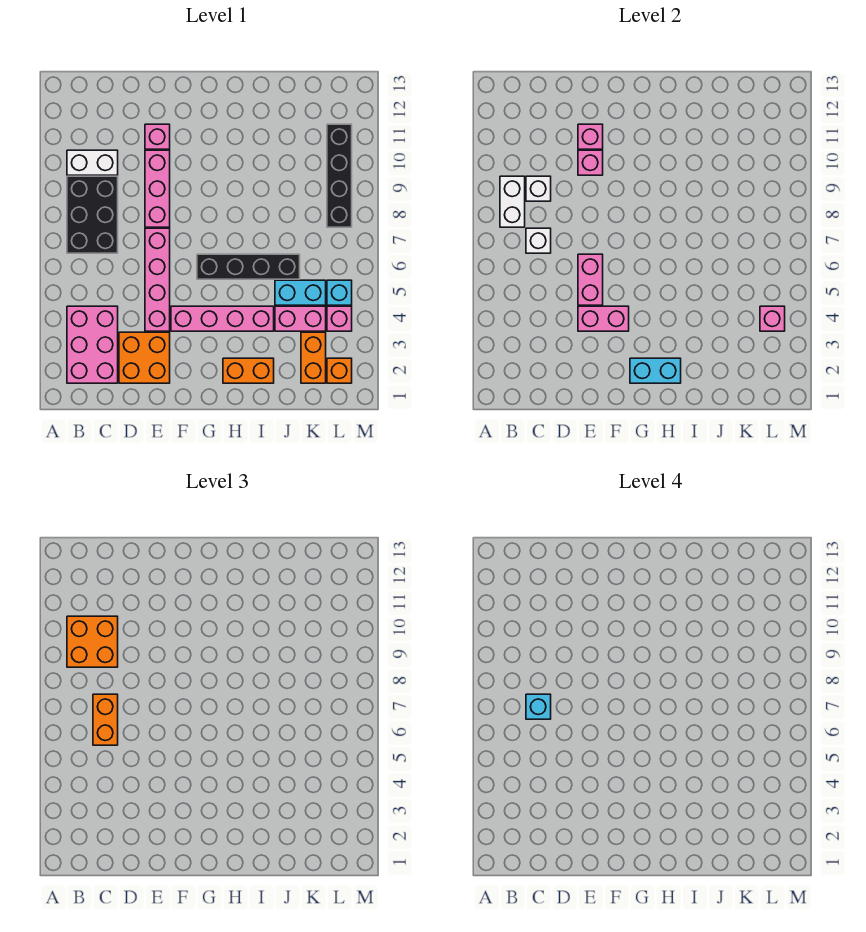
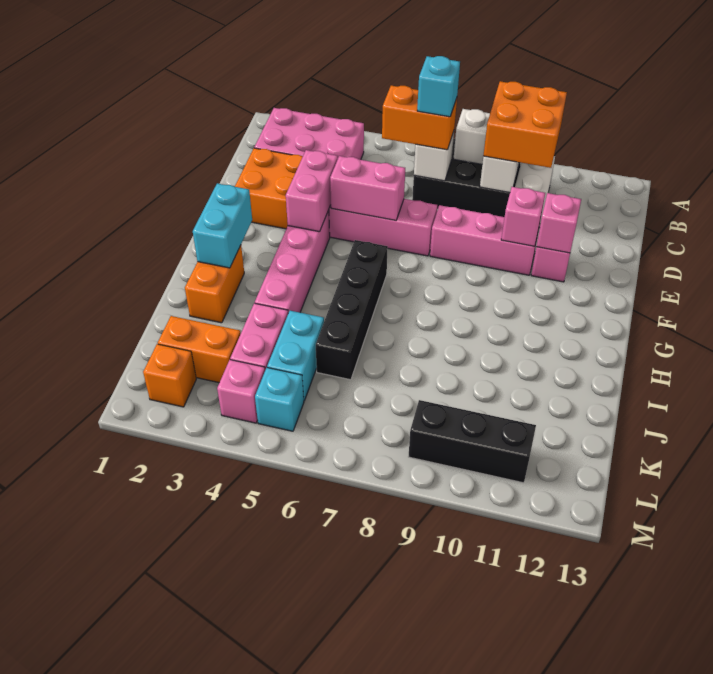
pink 1x1 brick [760,306,785,331] -> none
black 1x4 brick [327,124,352,227] -> black 1x3 brick [408,400,536,483]

